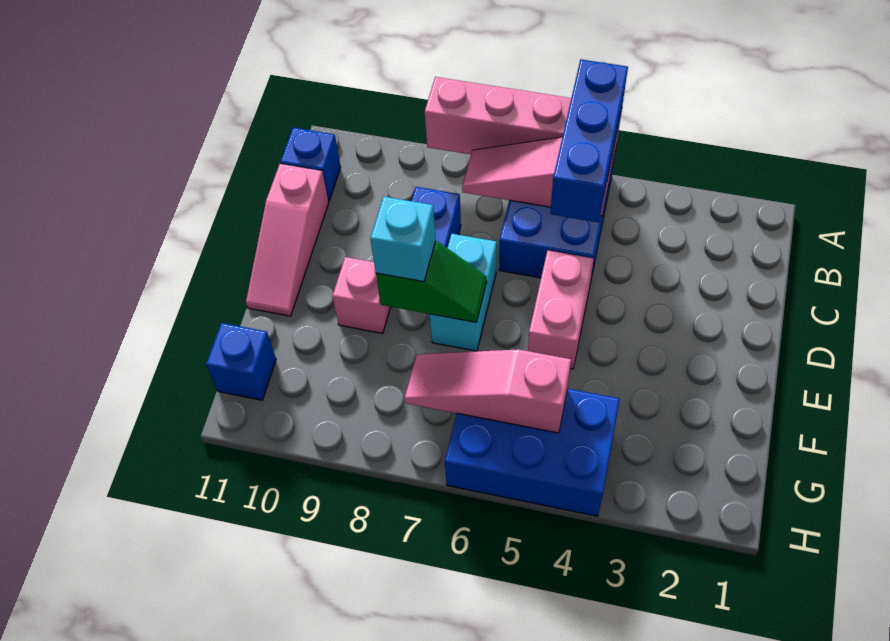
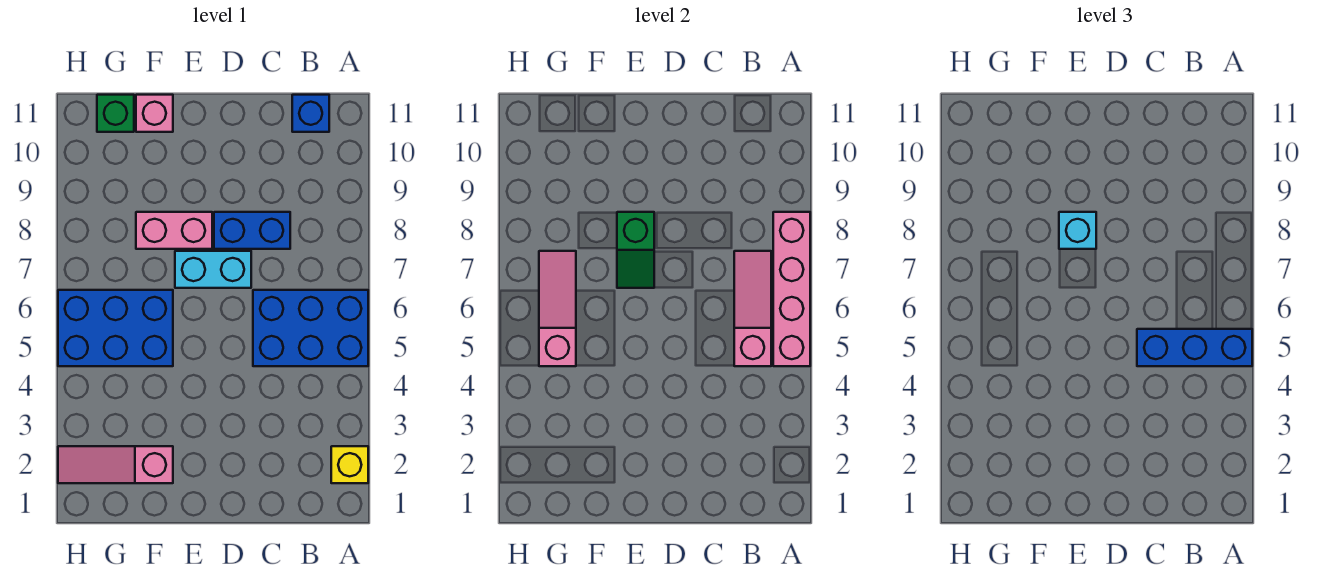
none -> yellow 1x1 brick [331,446,368,483]
pink 1x3 slope [246,164,329,316] -> pink 1x3 slope moved to [58,446,173,483]
pink 1x2 brick [528,250,594,369] -> pink 1x2 brick moved to [136,212,212,249]
pink 1x1 brick [332,257,390,333] -> pink 1x1 brick moved to [136,95,173,132]
blue 2x3 brick [445,389,620,516] -> blue 2x3 brick turned to [58,290,173,366]
blue 1x1 brick [206,323,276,400] -> green 1x1 brick [97,95,134,132]

